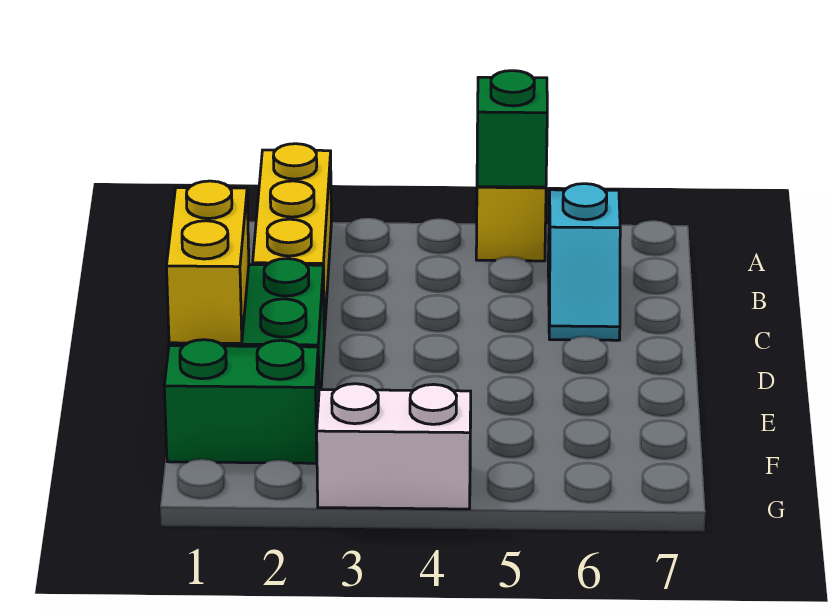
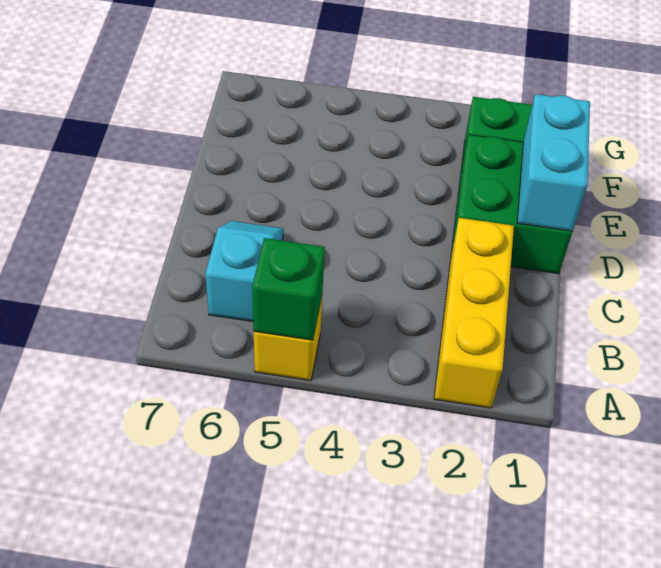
yellow 1x2 brick [166,181,249,343] -> cyan 1x2 brick [517,94,590,231]
white 1x2 brick [317,384,471,509] -> none

